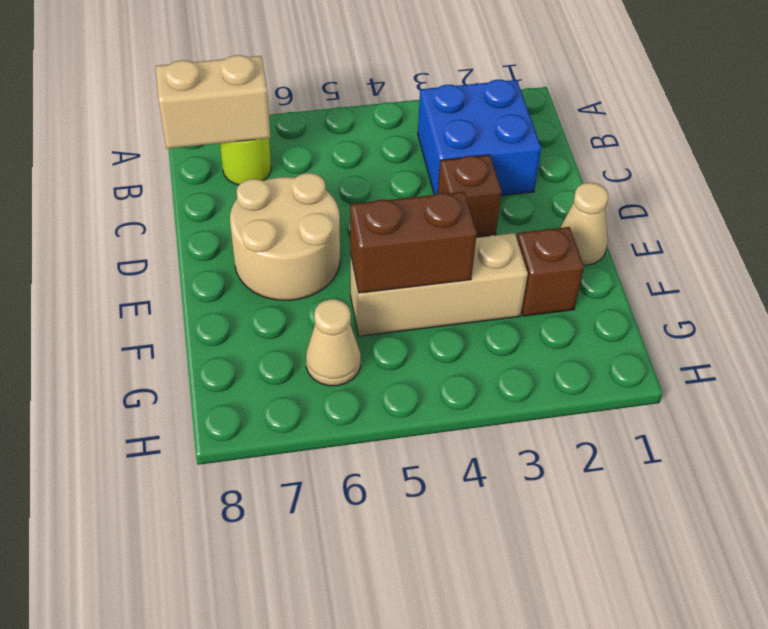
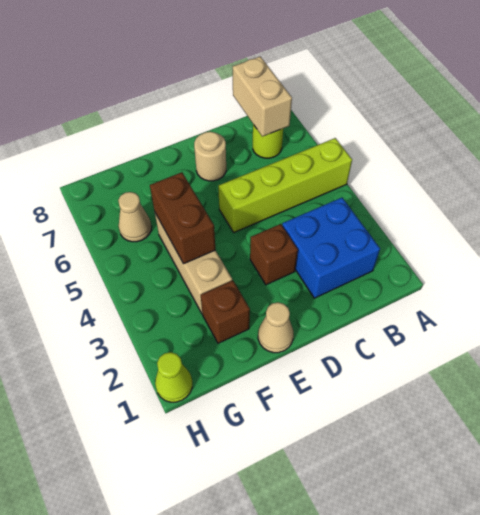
none -> lime 1x4 brick [218,138,352,232]
tan 2x2 round brick [230,173,340,301] -> tan 1x1 round brick [194,132,226,181]
none -> lime 1x1 cone [155,352,192,402]

